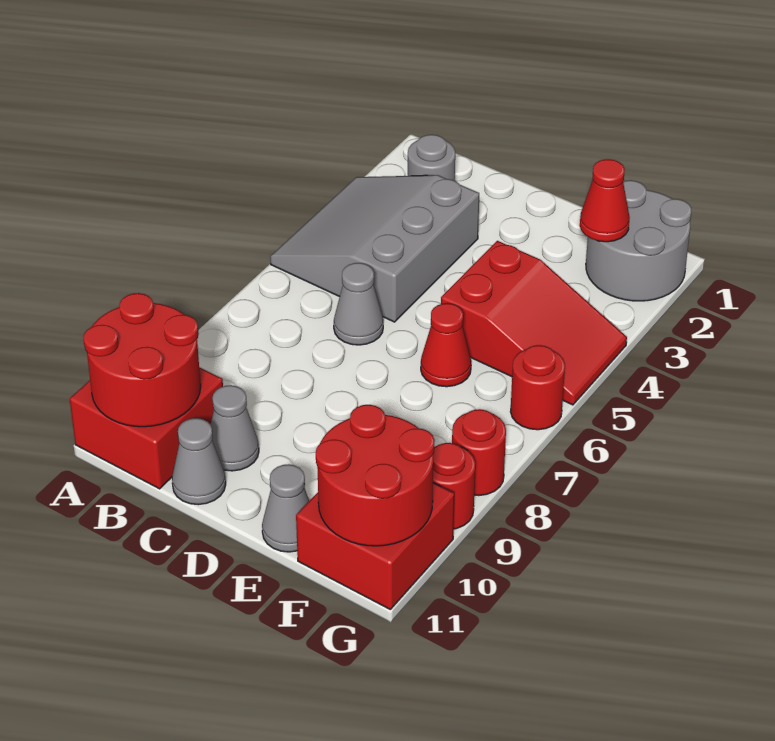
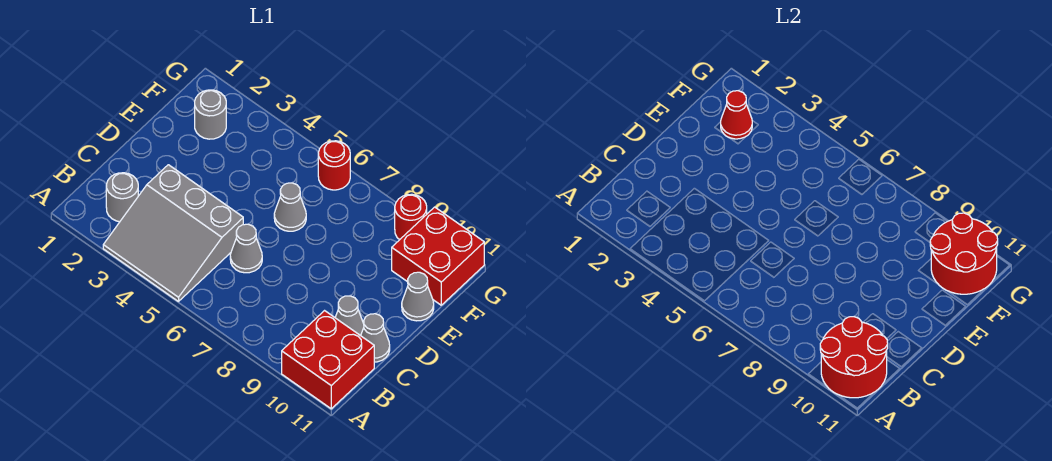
red 2x3 slope [441,241,627,405] -> none
red 1x1 cone [421,303,471,387] -> grey 1x1 cone [274,183,306,231]
grey 2x2 round brick [586,180,691,301] -> grey 1x1 round brick [195,90,226,139]
red 1x1 round brick [452,409,506,496] -> none

